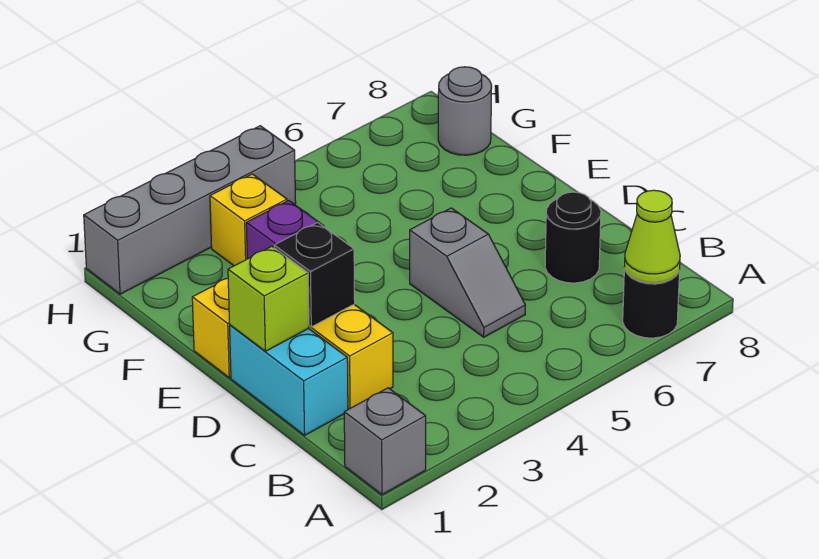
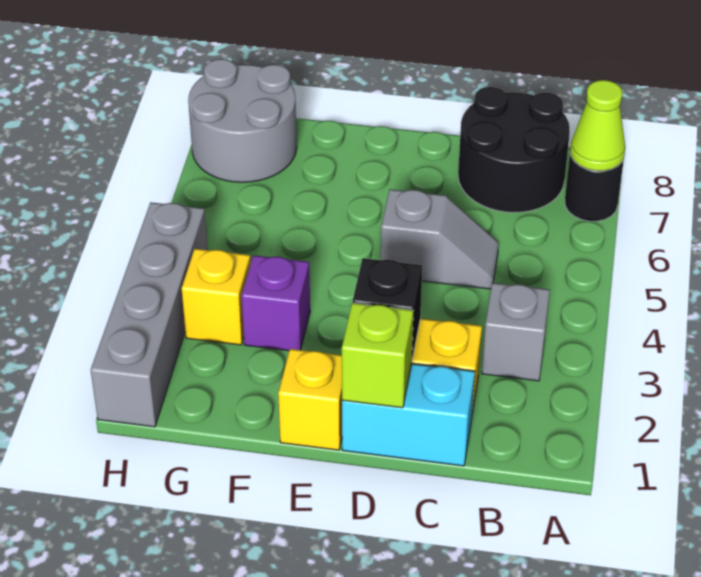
grey 1x1 brick [344,388,426,495] -> grey 1x1 brick moved to [482,283,550,381]
black 1x1 round brick [545,192,601,283] -> black 2x2 round brick [458,87,570,212]
grey 1x1 round brick [438,67,492,155] -> grey 2x2 round brick [188,59,297,182]

